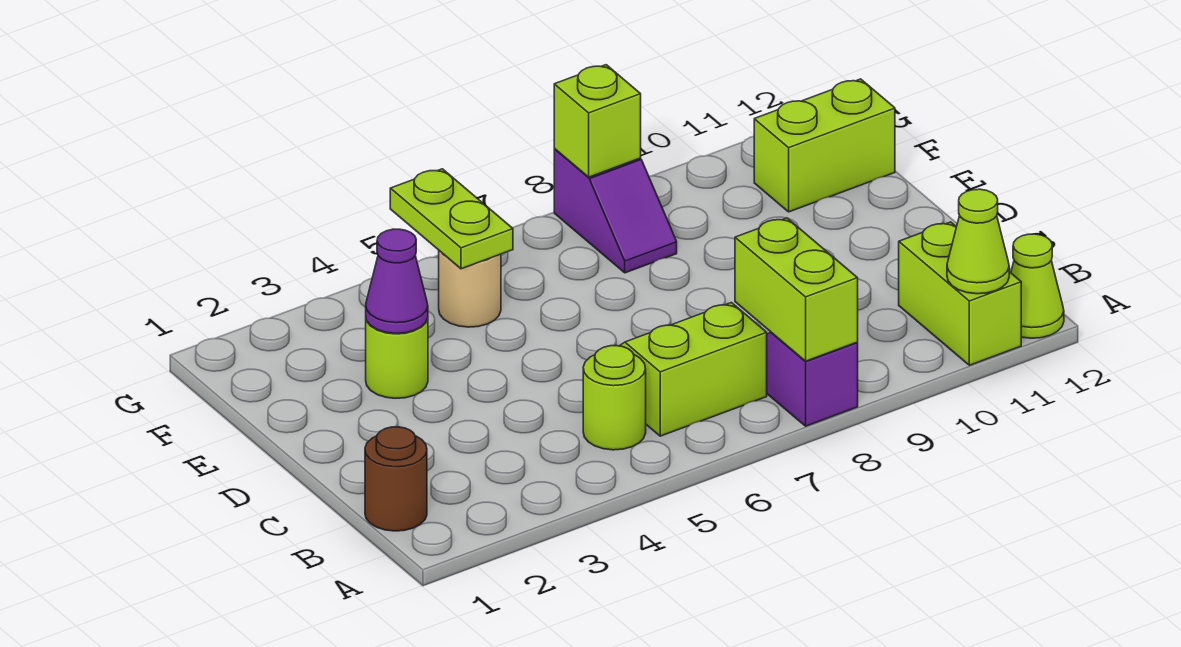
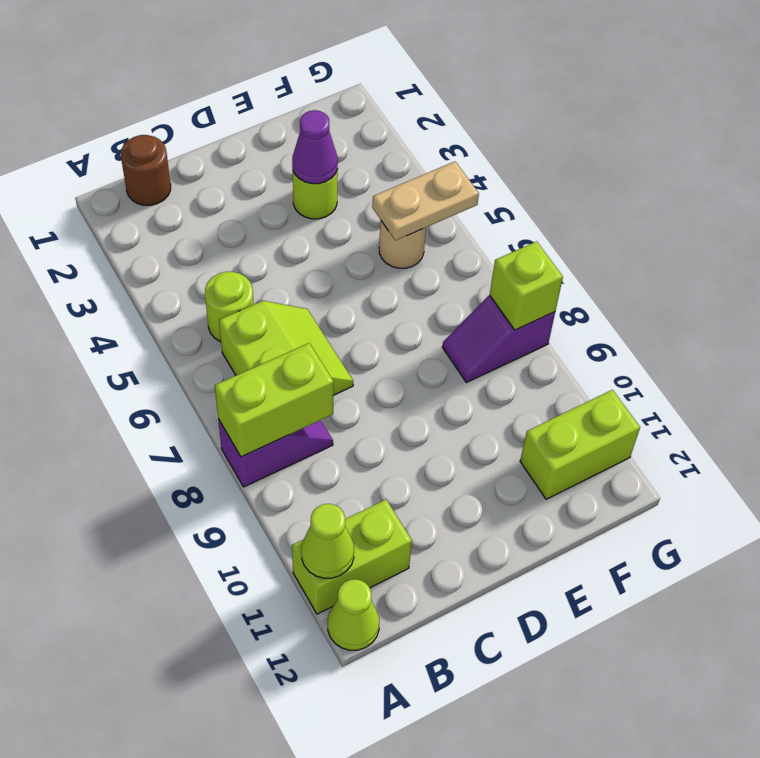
lime 1x2 plate [390,169,513,269] -> tan 1x2 plate [372,162,479,240]
lime 1x2 brick [754,79,895,212] -> lime 1x2 brick turned to [520,390,640,499]

